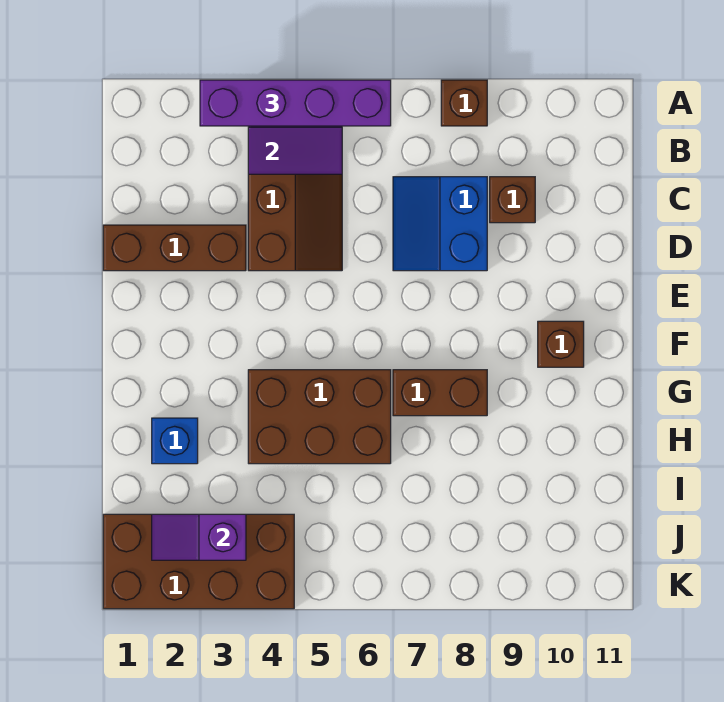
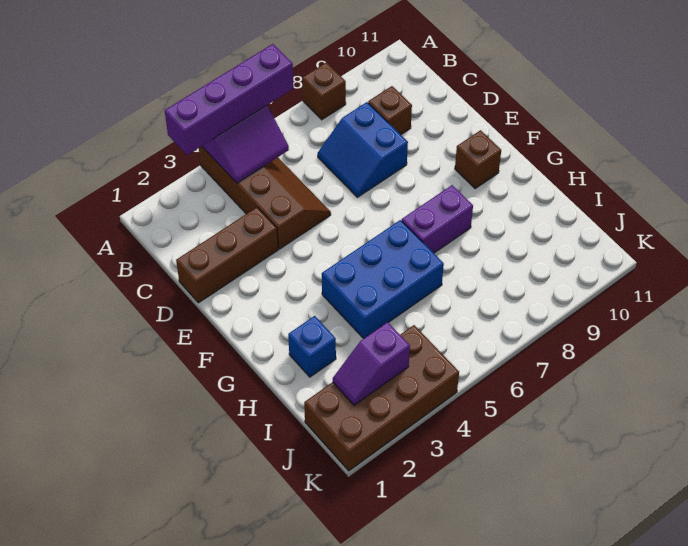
brown 2x3 brick [248,370,391,464] -> blue 2x3 brick [322,220,444,339]
brown 1x2 brick [393,370,487,416] -> purple 1x2 brick [402,185,473,253]

